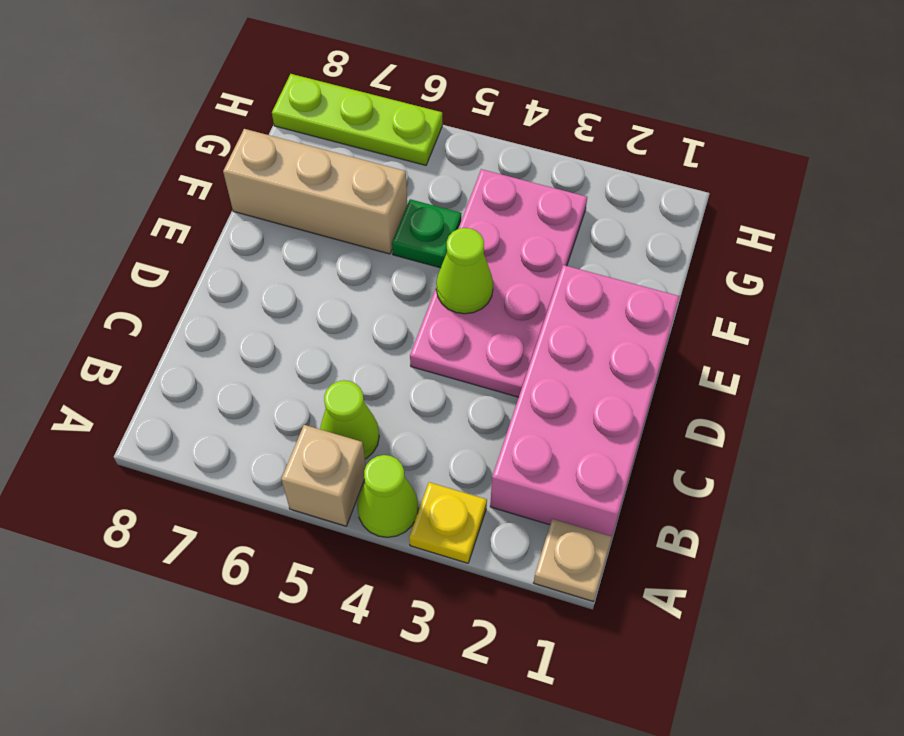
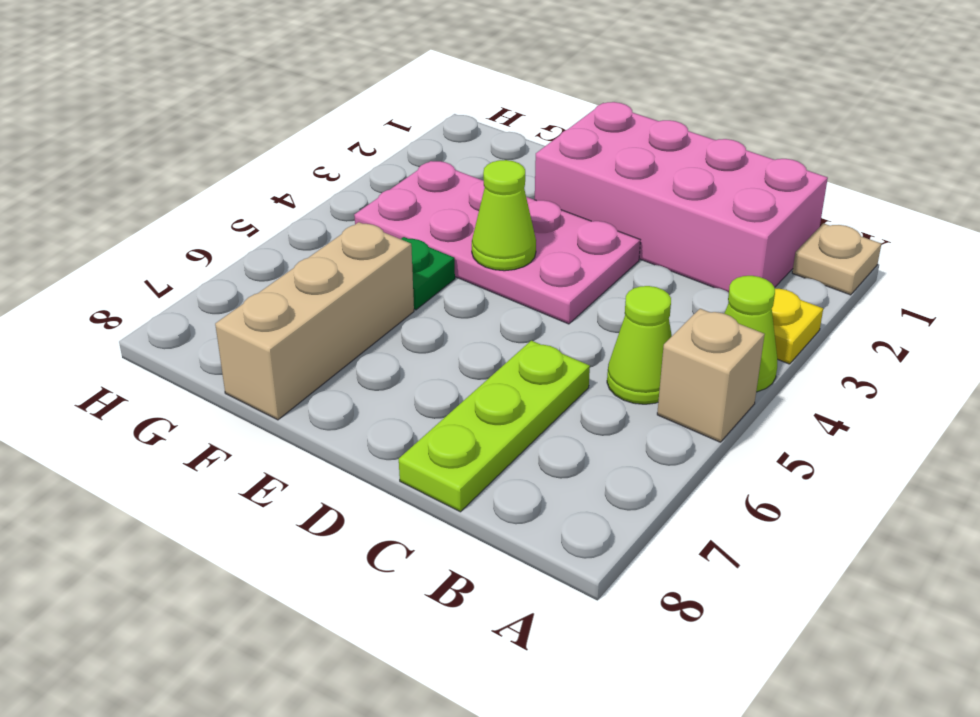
lime 1x3 plate [272,74,442,165] -> lime 1x3 plate moved to [399,341,590,512]

